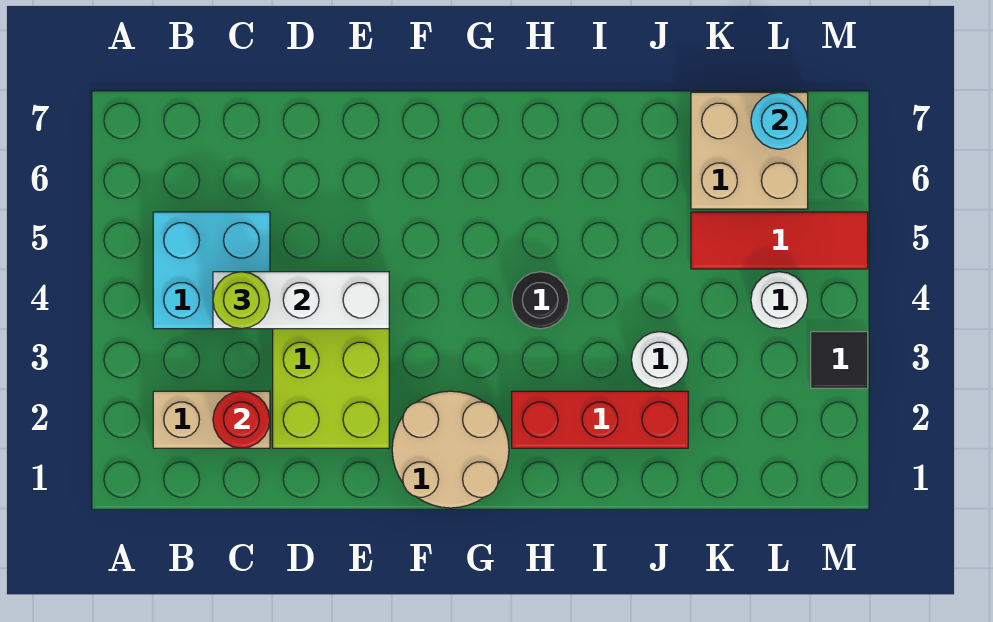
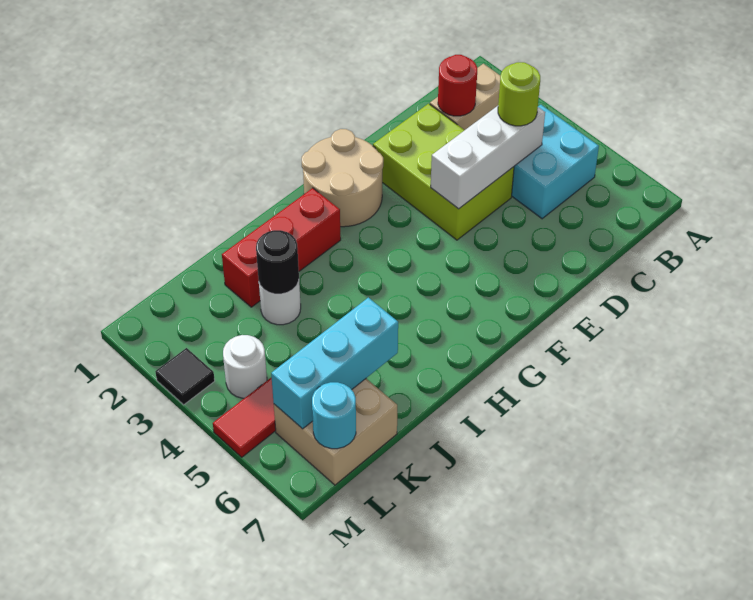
black 1x1 round brick [512,272,569,329] -> black 1x1 round brick moved to [256,230,299,294]
none -> cyan 1x3 brick [271,298,398,429]

